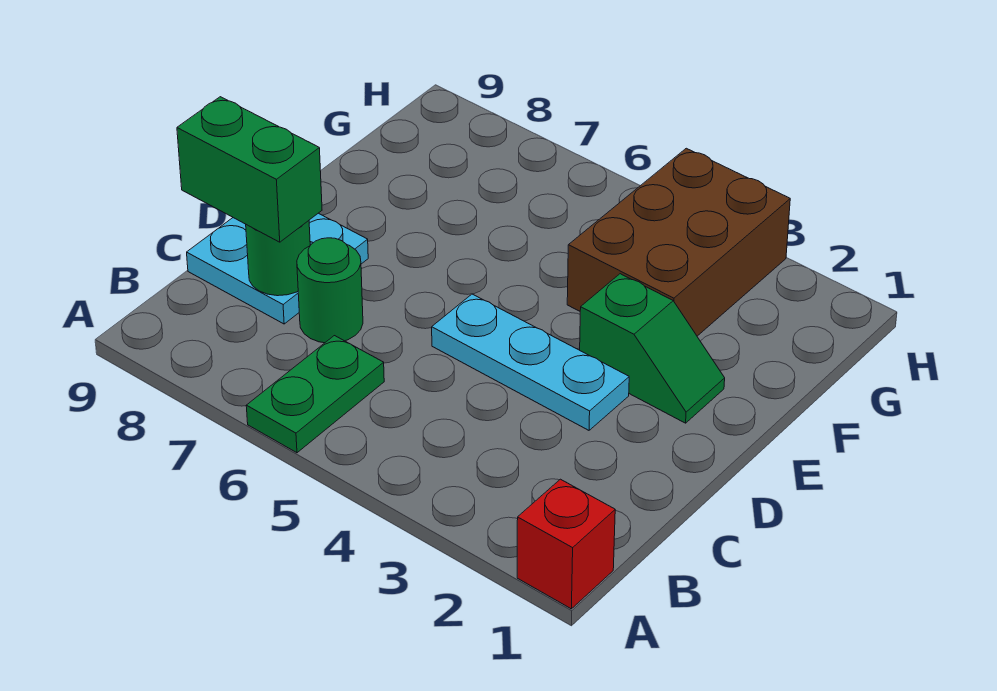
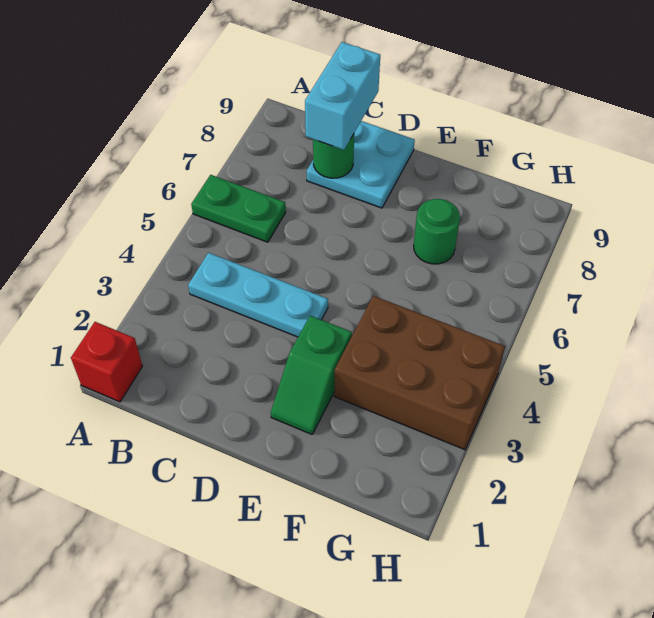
green 1x1 round brick [297,238,363,343] -> green 1x1 round brick moved to [414,199,460,264]
green 1x2 brick [177,97,322,242] -> cyan 1x2 brick [305,42,380,150]
cyan 1x3 plate [432,294,629,430] -> cyan 1x3 plate turned to [188,253,328,337]

